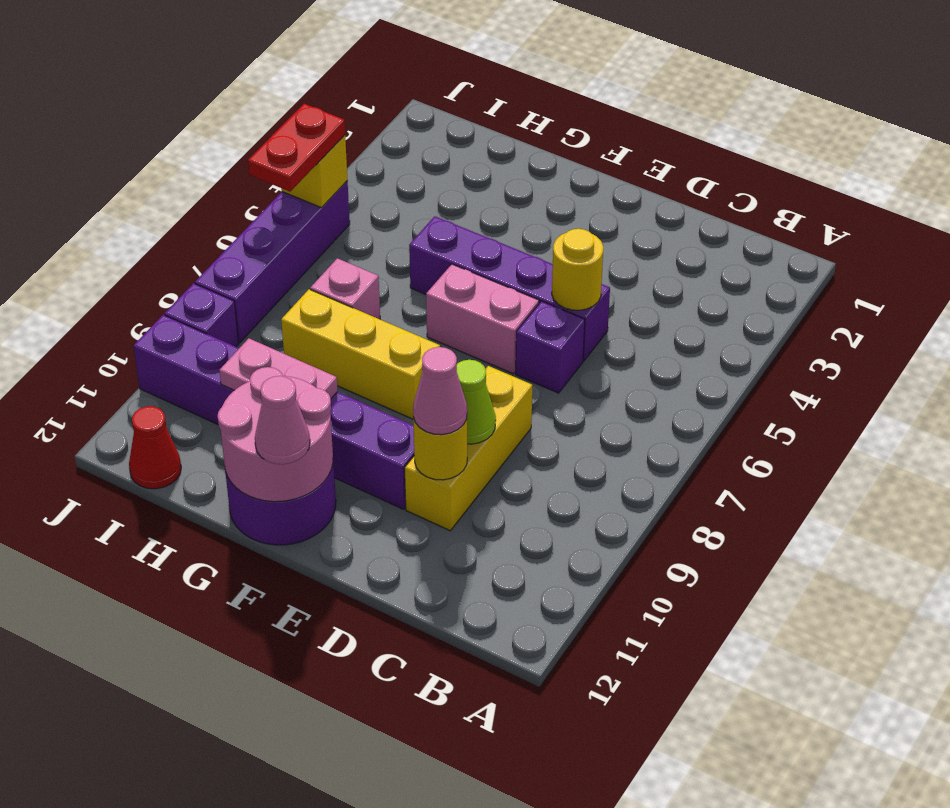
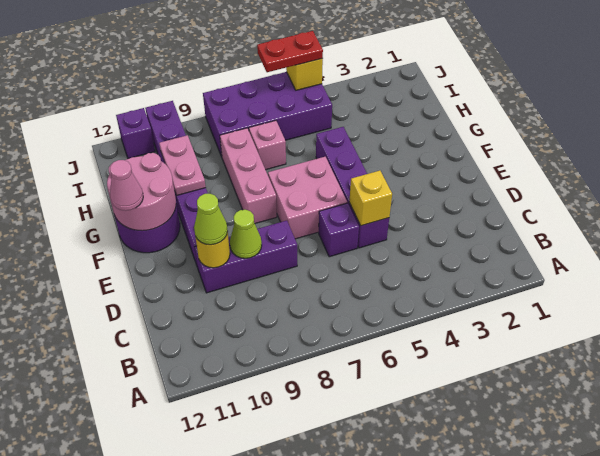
yellow 1x1 round brick [552,229,603,310] -> yellow 1x1 brick [349,171,392,226]
yellow 1x3 brick [405,366,532,531] -> purple 1x3 brick [194,221,297,293]
pink 1x1 cone [413,347,467,435] -> lime 1x1 cone [194,194,228,245]
pink 1x2 brick [426,264,539,374] -> pink 2x2 brick [268,157,347,239]
yellow 1x3 brick [281,289,440,419] -> pink 1x3 brick [220,128,277,223]
red 1x1 cone [129,406,181,489] -> none
purple 1x4 brick [195,181,350,343] -> purple 2x4 brick [203,72,332,157]
purple 1x1 brick [165,283,239,347] -> purple 1x1 brick moved to [116,108,155,159]

